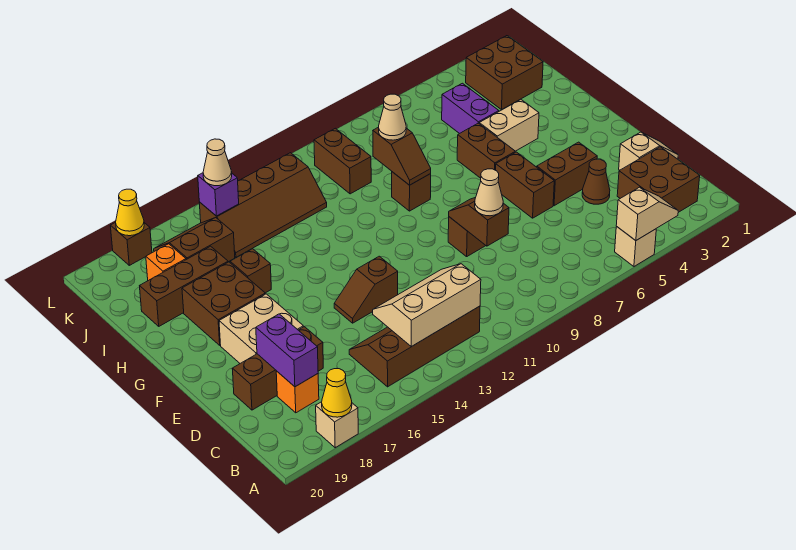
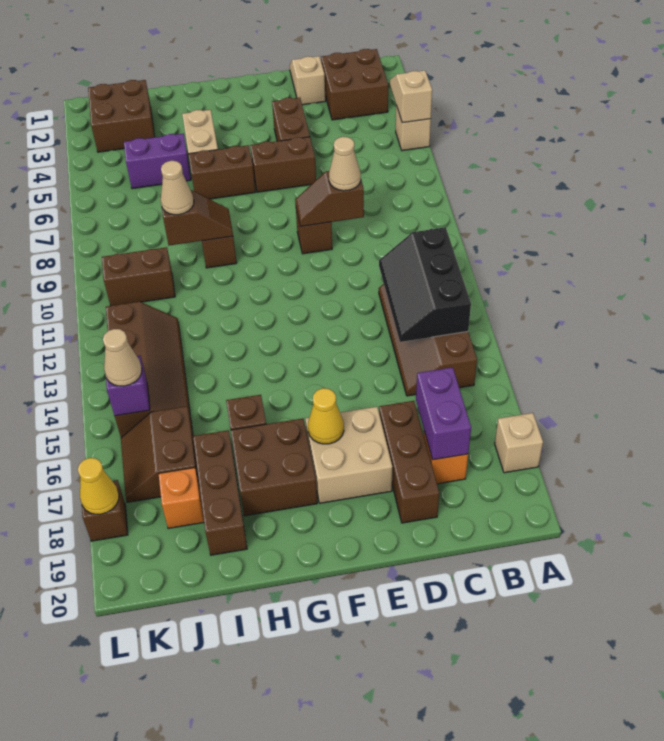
yellow 1x1 cone [322,369,352,417] -> yellow 1x1 cone moved to [308,388,344,444]
tan 2x3 slope [373,264,481,347] -> black 2x3 slope [379,227,471,342]
purple 1x2 brick [256,314,318,387] -> purple 1x2 brick turned to [416,367,471,460]
brown 1x1 cone [582,159,610,204] -> none
brown 1x2 slope [334,256,398,323] -> none

